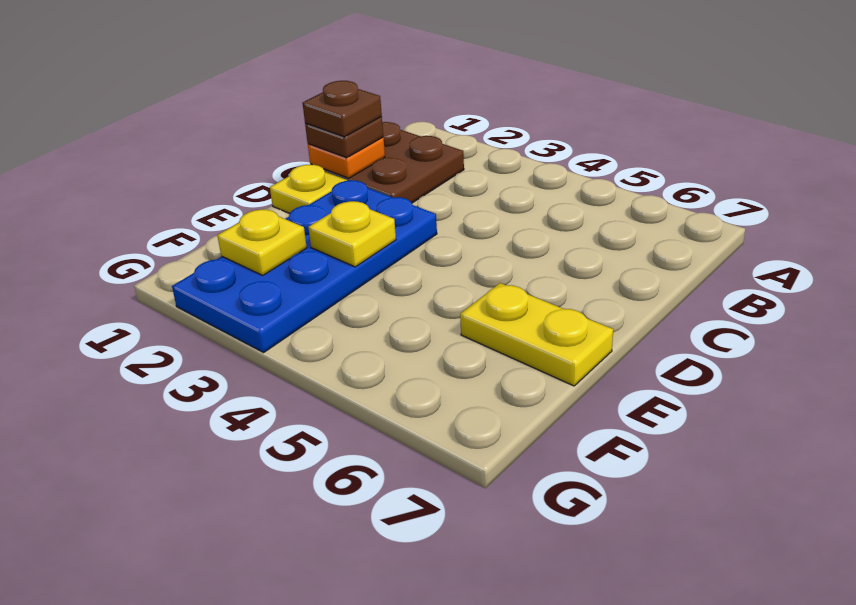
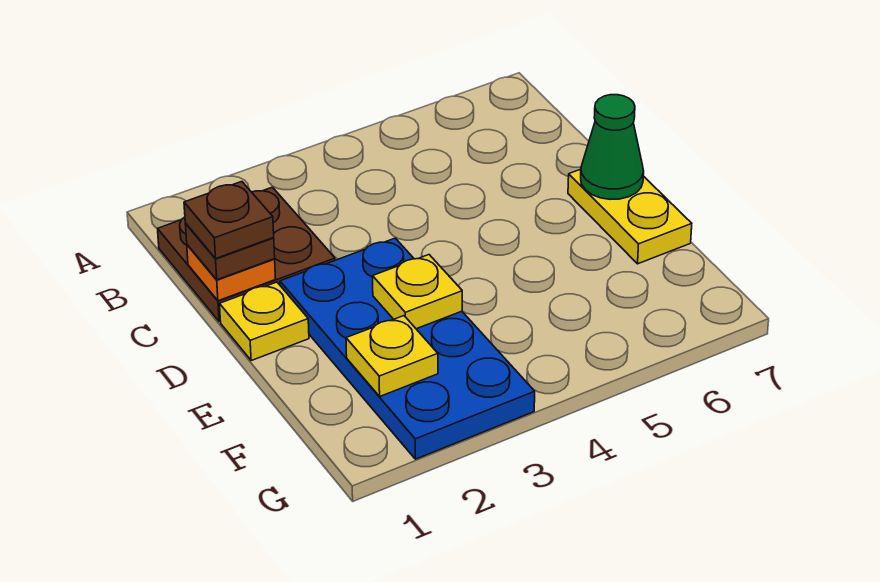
none -> green 1x1 cone [581,95,644,199]
yellow 1x2 plate [460,283,613,386] -> yellow 1x2 plate turned to [568,169,692,264]

